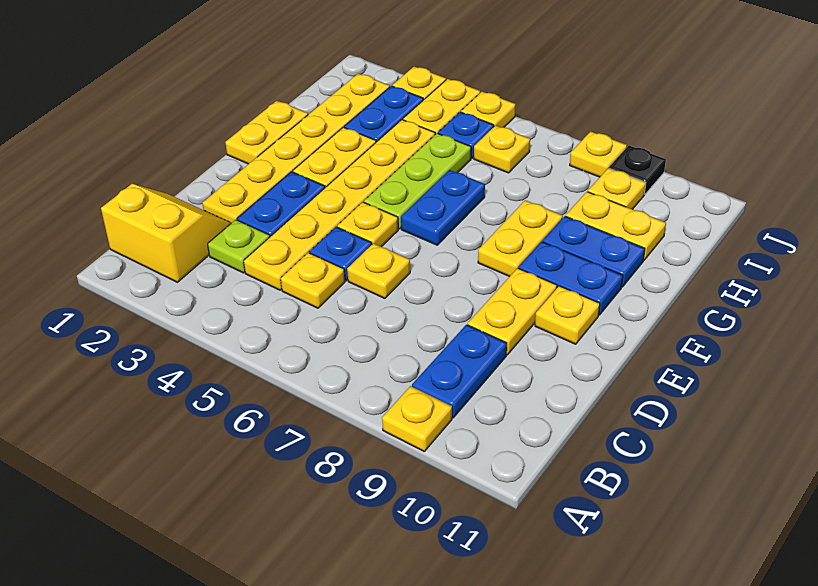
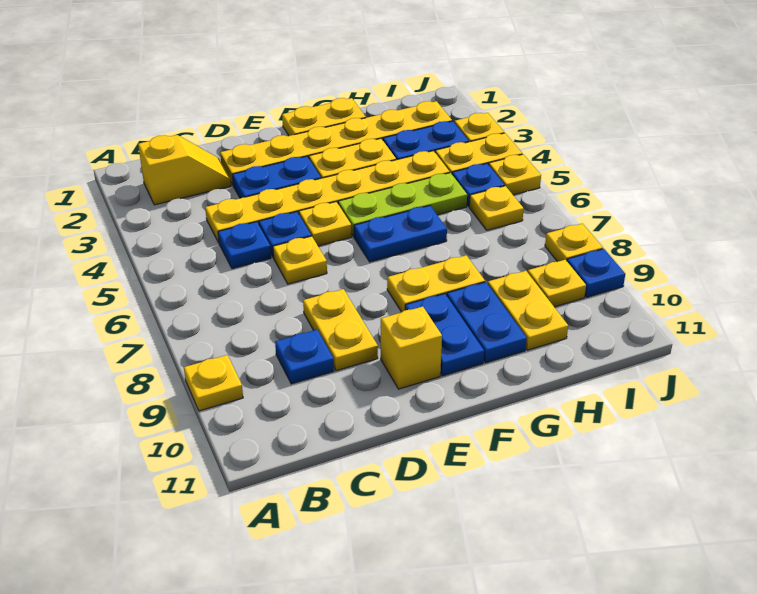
yellow 2x2 slope [101,184,231,282] -> yellow 1x2 slope [138,135,231,205]
blue 1x2 plate [412,325,507,418] -> blue 1x1 plate [275,330,334,384]
lime 1x1 plate [208,220,270,273] -> none
yellow 1x1 plate [281,253,345,308] -> blue 1x1 plate [218,222,271,269]
yellow 1x2 plate [468,268,557,355] -> yellow 1x2 plate turned to [303,289,378,371]
yellow 1x1 plate [535,286,600,344] -> yellow 1x1 brick [381,307,442,389]
black 1x1 plate [609,146,666,194] -> blue 1x1 plate [567,249,625,297]

